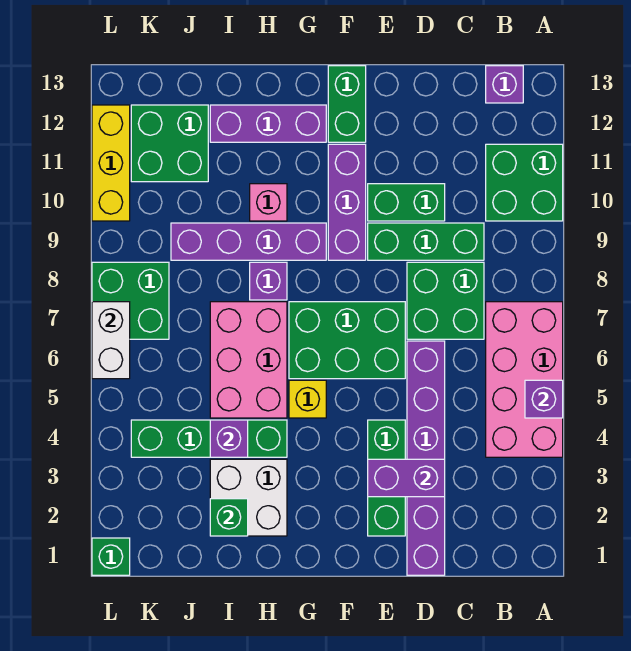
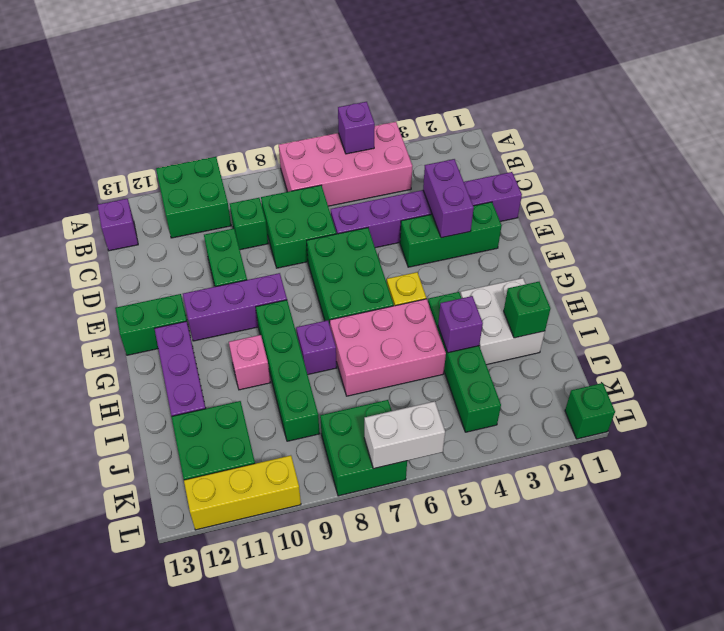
green 1x3 brick [368,223,484,260] -> green 1x1 brick [230,198,268,250]
purple 1x4 brick [171,223,326,260] -> green 1x4 brick [256,300,320,441]

